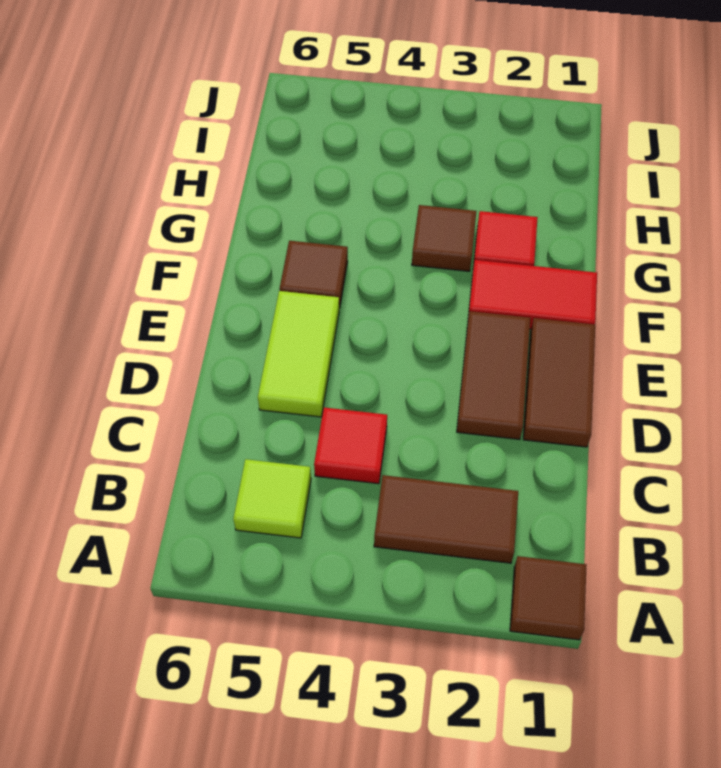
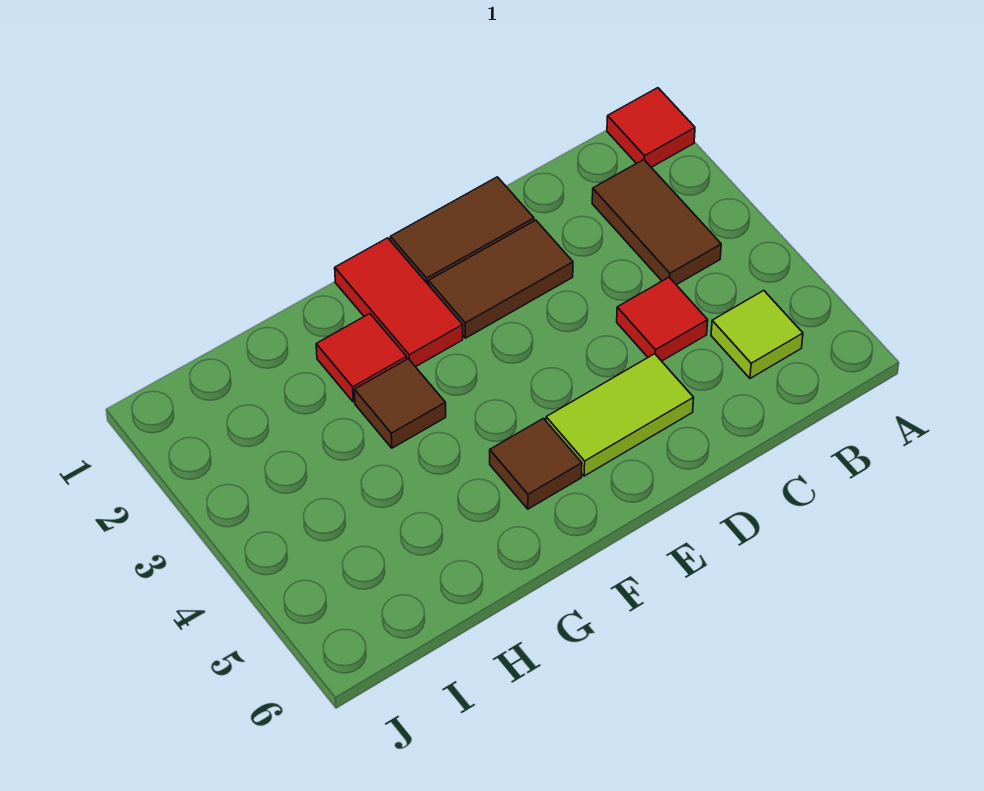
brown 1x1 tile [510,556,587,640] -> red 1x1 tile [607,88,695,167]

